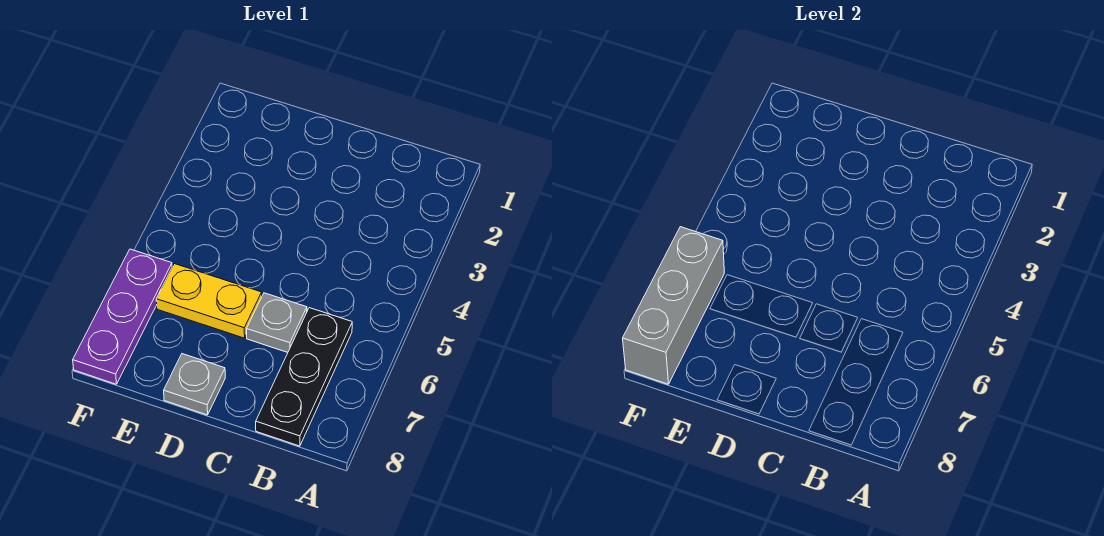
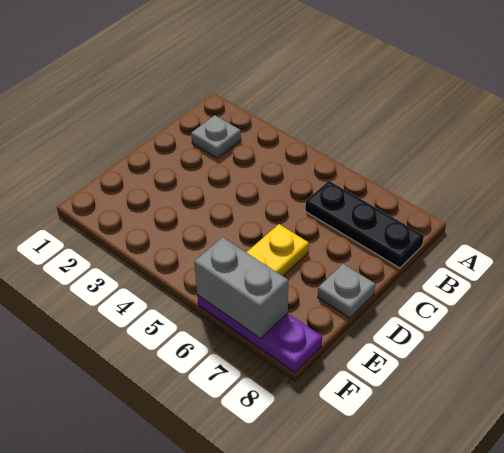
grey 1x1 plate [247,293,307,352] -> grey 1x1 plate moved to [191,115,241,158]
grey 1x3 brick [623,227,724,384] -> grey 1x2 brick [194,237,288,339]

